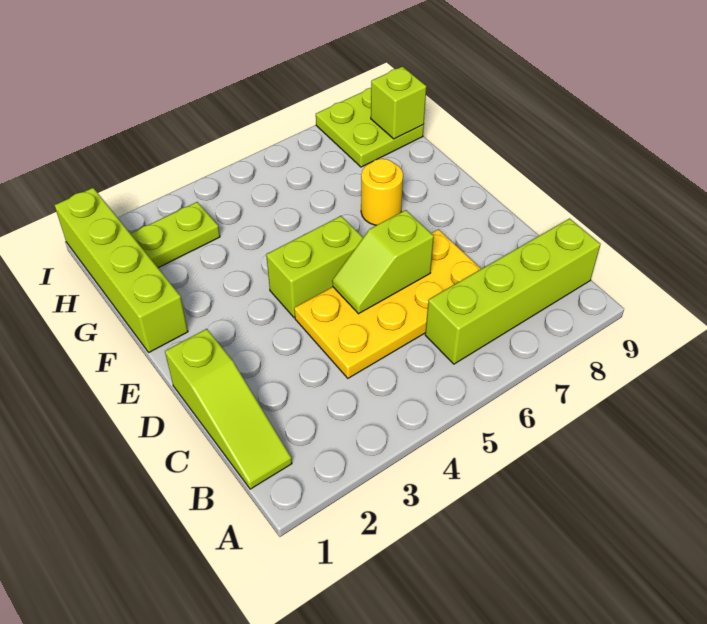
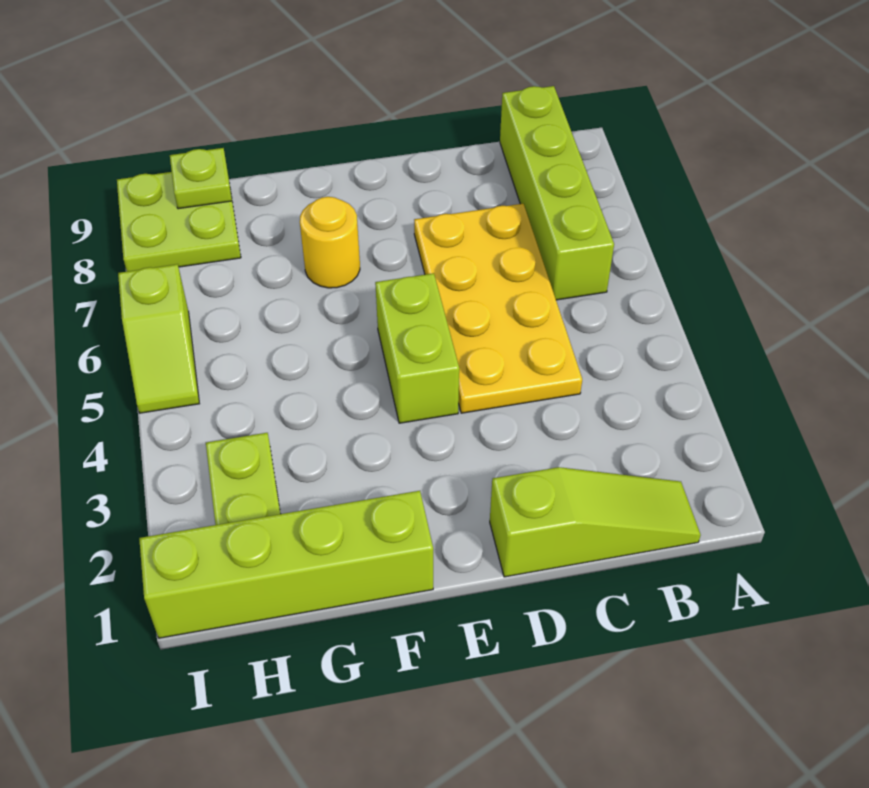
lime 1x2 slope [332,210,434,314] -> lime 1x2 slope moved to [118,264,199,413]
lime 1x1 brick [371,66,426,139] -> lime 1x1 plate [170,148,232,209]

